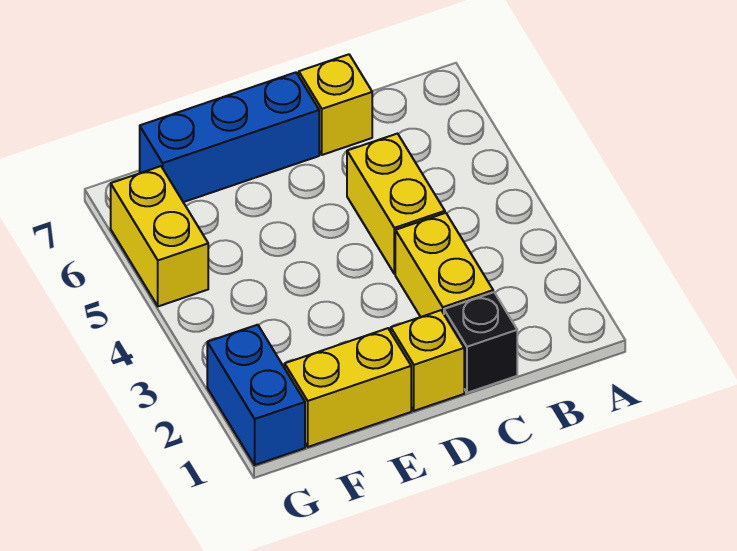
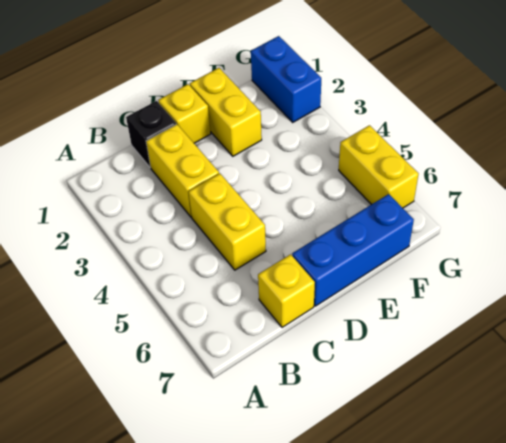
yellow 1x2 brick [285,328,411,447] -> yellow 1x2 brick turned to [190,68,262,156]

